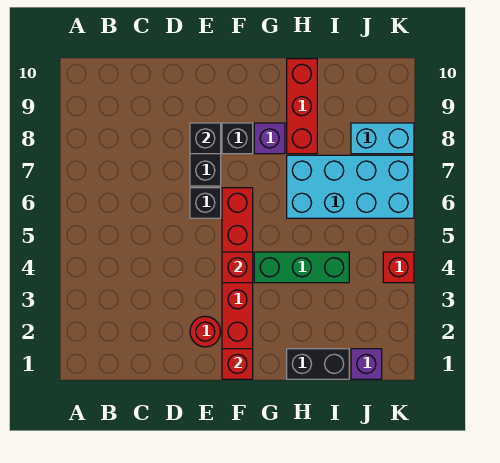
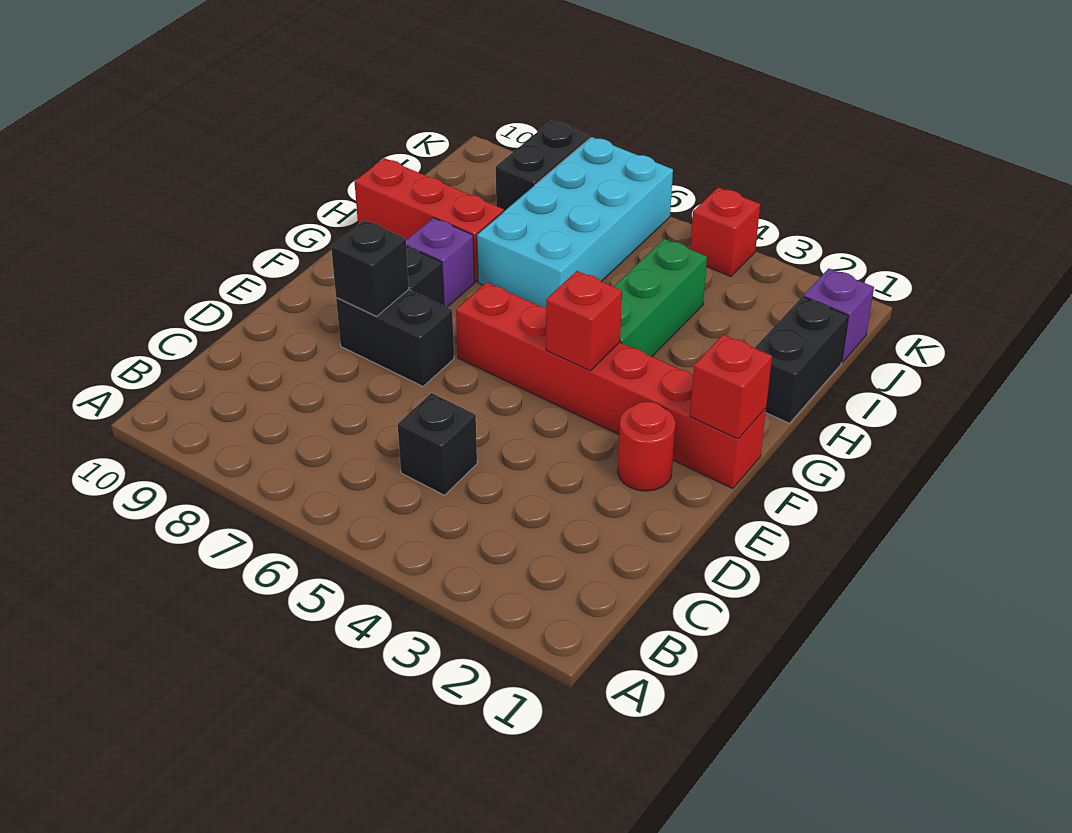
black 1x1 brick [190,188,221,218] -> black 1x1 brick moved to [398,393,477,495]
cyan 1x2 brick [351,123,414,154] -> black 1x2 brick [496,121,590,211]

